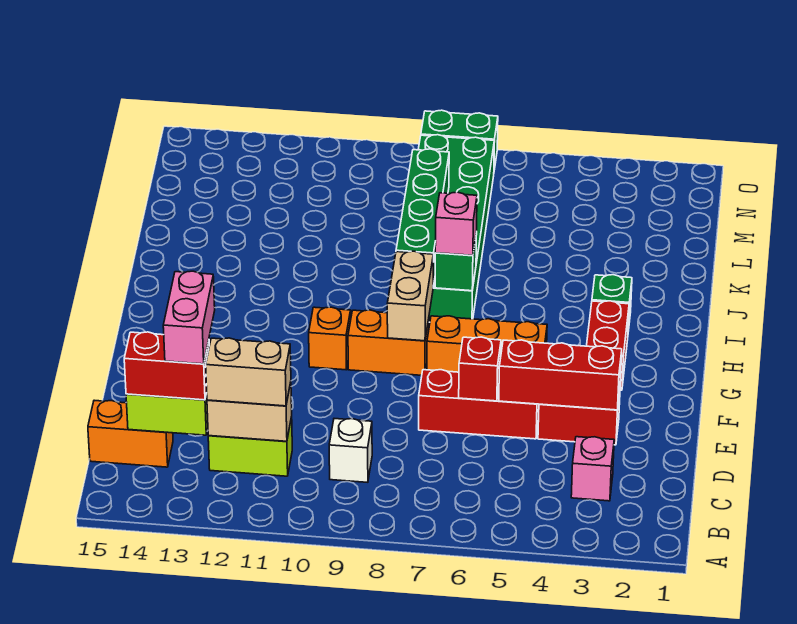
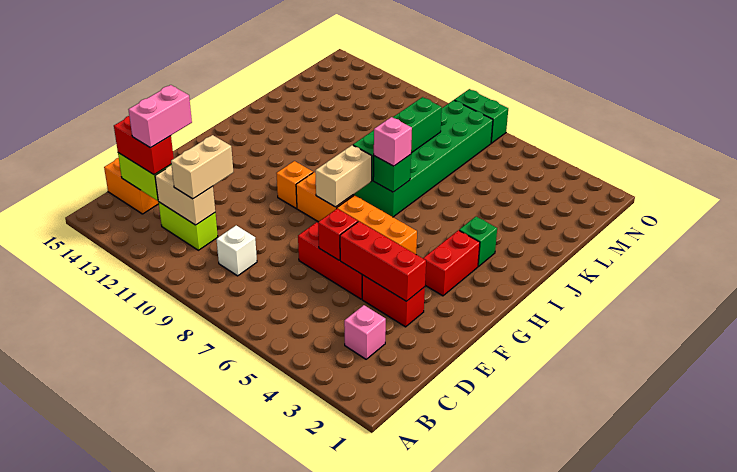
tan 1x2 brick [206,338,291,406] -> tan 1x2 brick turned to [171,135,233,199]

